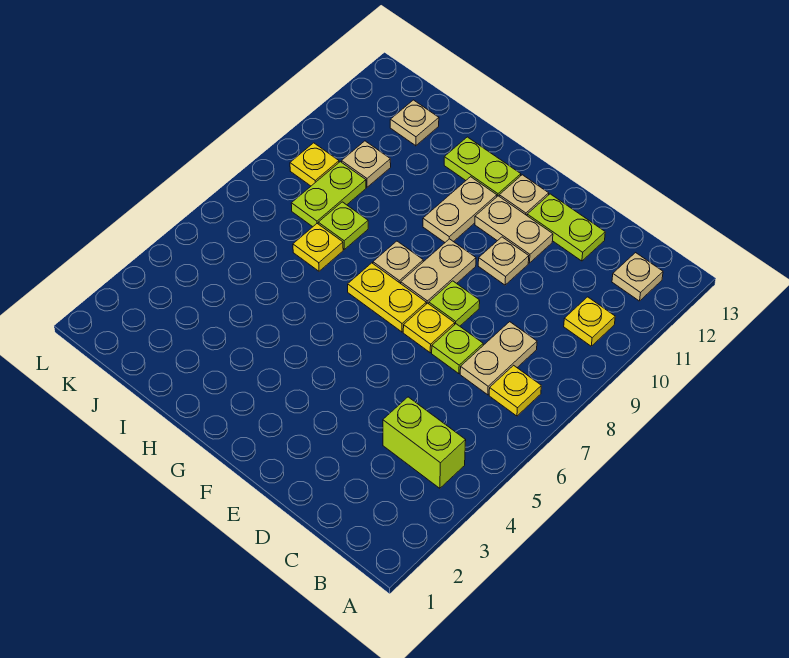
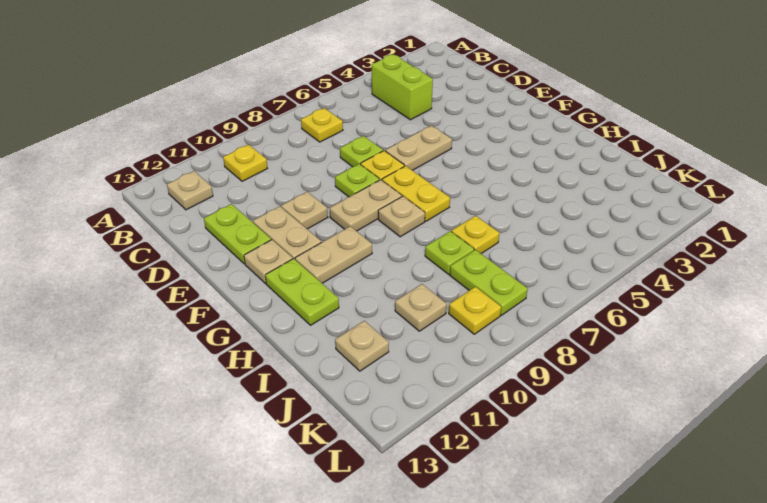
tan 1x2 plate [460,322,537,395] -> tan 1x2 plate moved to [385,125,452,170]
lime 1x2 plate [291,162,366,227] -> lime 1x2 plate turned to [450,250,528,315]

